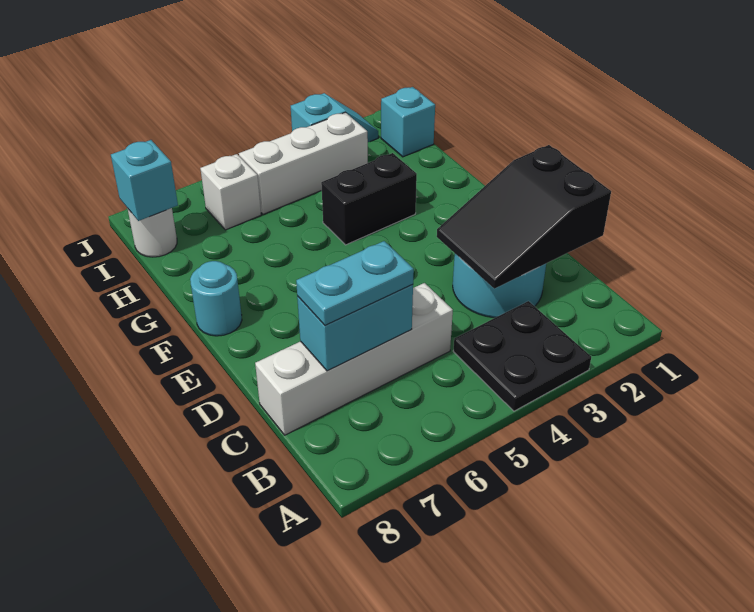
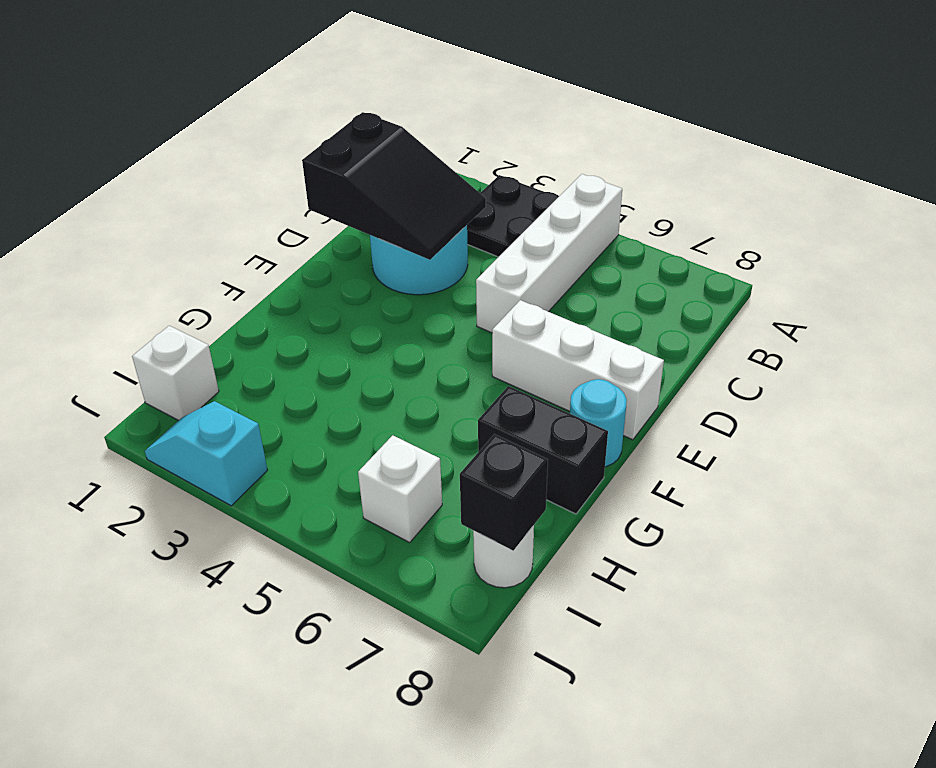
white 1x4 brick [255,283,453,435] -> white 1x4 brick turned to [476,174,622,333]
cyan 1x2 brick [297,284,413,371] -> none
cyan 1x2 plate [296,241,414,325] -> none
black 1x2 brick [321,153,417,245] -> black 1x2 brick moved to [478,386,608,514]
cyan 1x1 brick [381,87,435,157] -> white 1x1 brick [132,326,219,420]
white 1x3 brick [239,112,368,214] -> white 1x3 brick moved to [492,300,664,440]
cyan 1x1 brick [111,140,178,221] -> black 1x1 brick [460,434,548,550]

